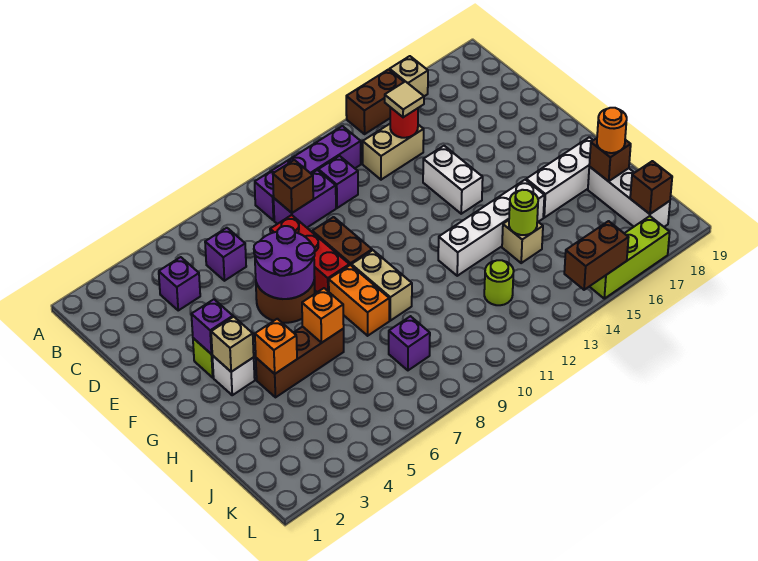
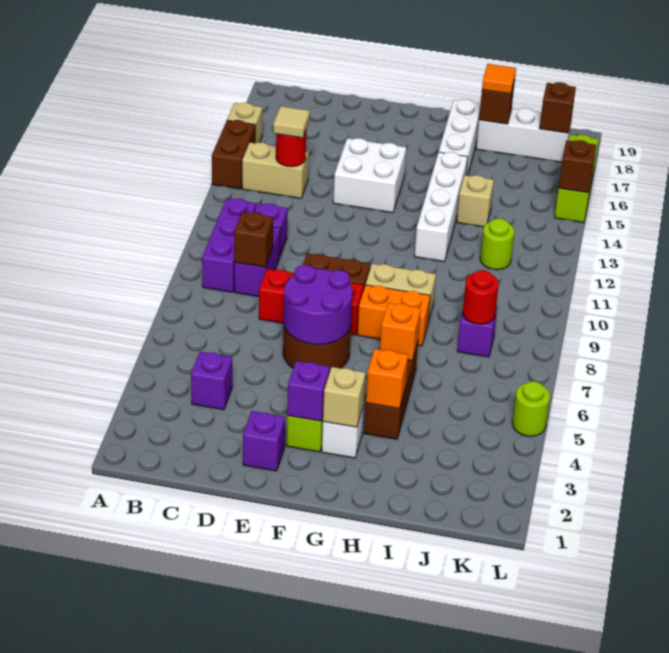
purple 1x4 brick [255,126,361,220] -> purple 1x3 brick [202,198,256,292]
purple 1x1 brick [205,228,246,281] -> purple 1x1 brick moved to [243,411,285,471]
tan 1x2 brick [363,124,424,180] -> tan 1x2 brick turned to [242,142,309,198]
white 1x2 brick [423,146,483,214] -> white 2x2 brick [333,138,406,213]
lime 1x1 round brick [509,190,538,235] -> lime 1x1 round brick moved to [512,381,550,436]
orange 1x1 round brick [597,108,627,153] -> orange 1x1 tile [482,64,516,94]
none -> red 1x1 round brick [463,270,499,324]
brown 1x2 brick [564,221,629,290] -> brown 1x1 brick [559,140,596,193]

